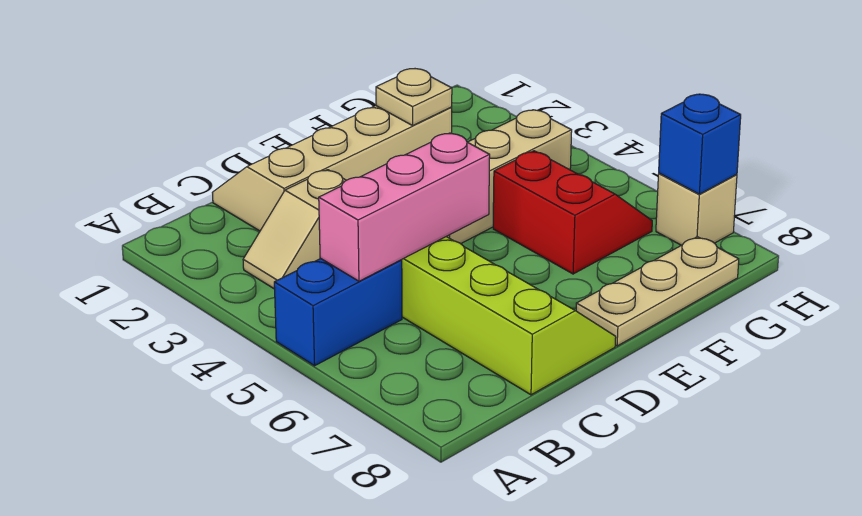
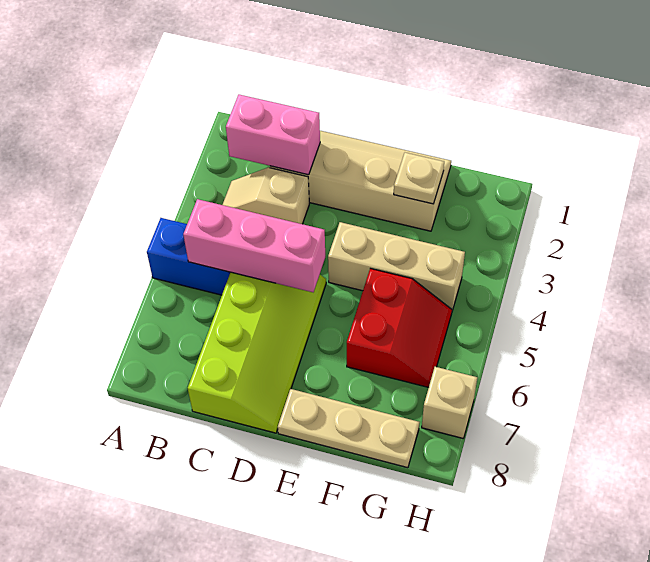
none -> pink 1x2 brick [226,95,320,175]
blue 1x1 brick [659,94,741,194] -> none

